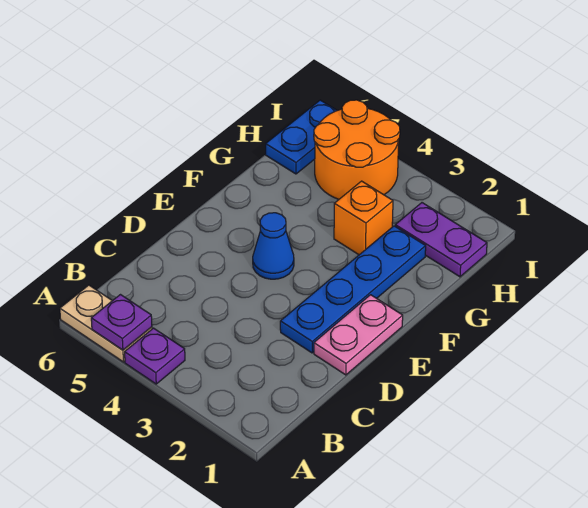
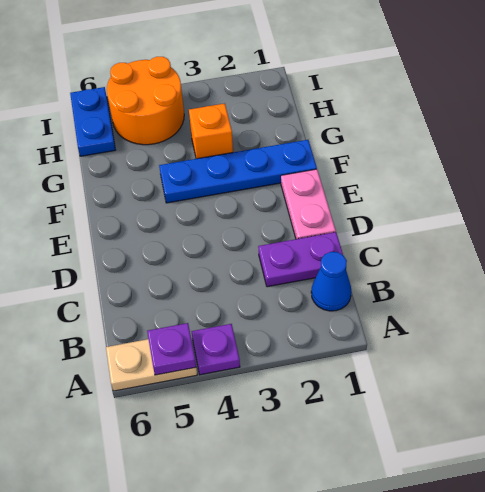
blue 1x4 plate [280,226,426,353] -> blue 1x4 plate turned to [159,140,317,203]
blue 1x1 cone [253,213,294,279] -> blue 1x1 cone moved to [311,252,351,311]
purple 1x2 plate [395,203,487,277] -> purple 1x2 plate moved to [258,232,343,287]

